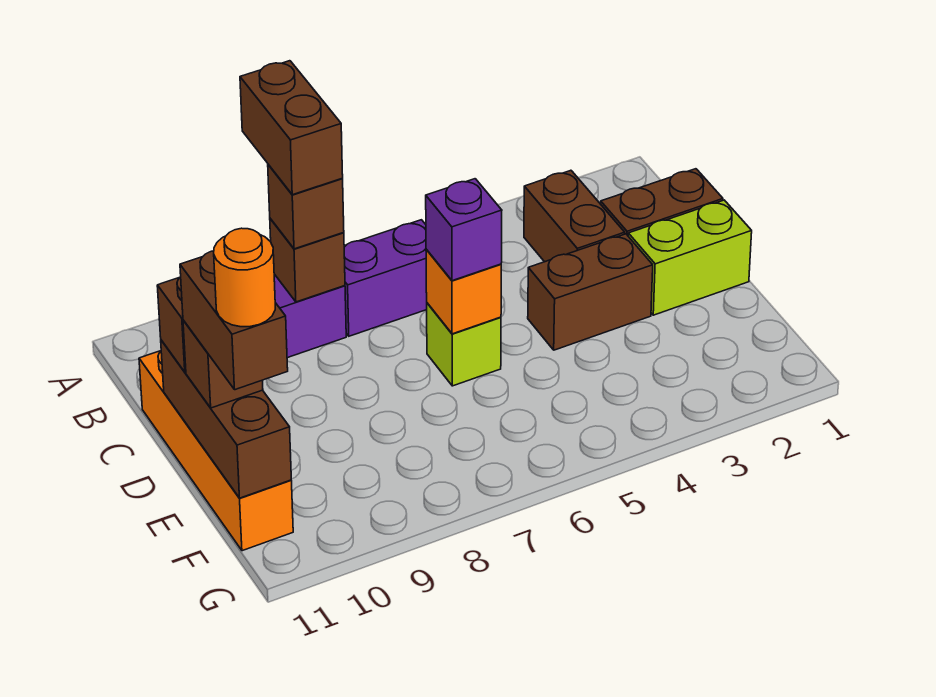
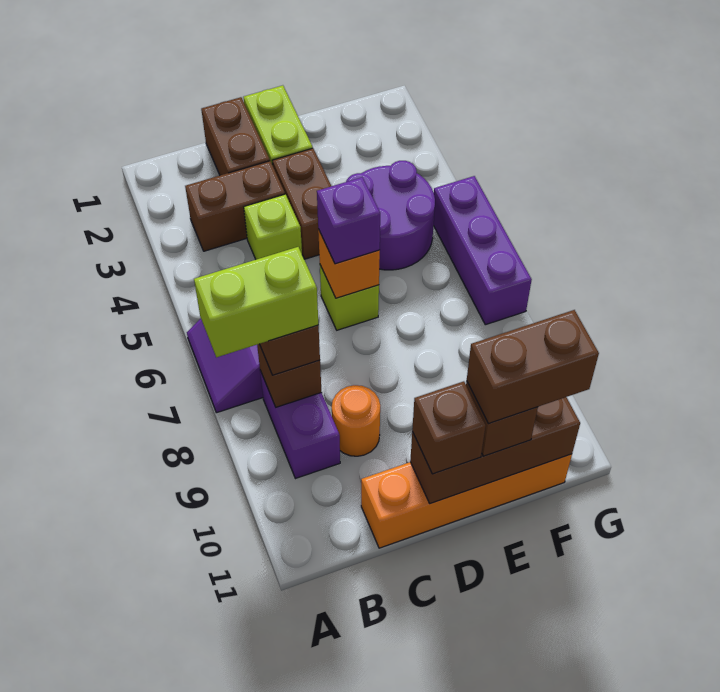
brown 1x2 brick [240,61,343,195] -> lime 1x2 brick [194,247,318,357]
none -> lime 1x1 brick [244,194,302,259]
none -> purple 2x2 round brick [346,161,435,270]
orange 1x1 round brick [214,228,275,327] -> orange 1x1 round brick moved to [332,385,380,456]
none -> purple 1x3 brick [434,176,532,325]

